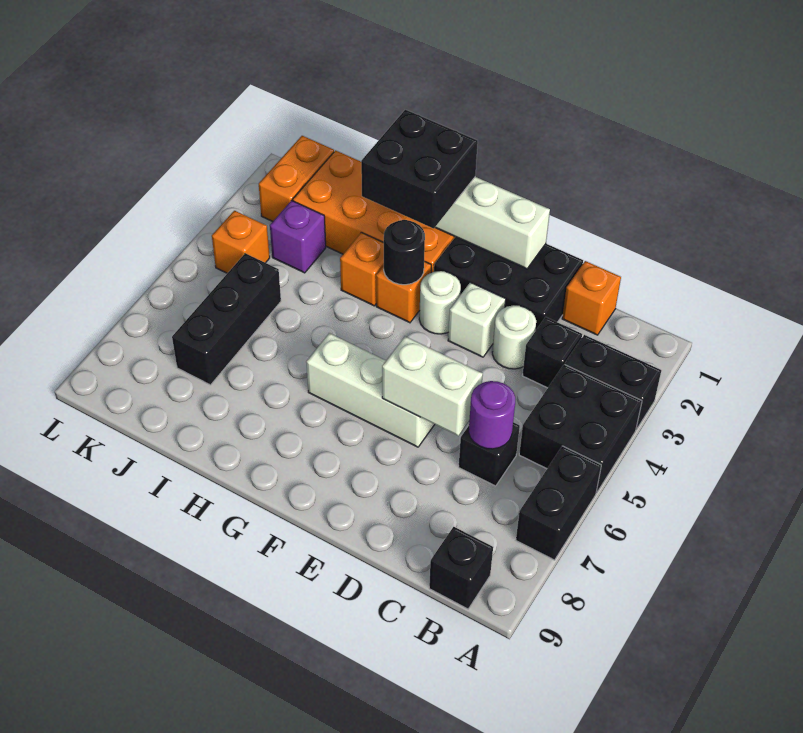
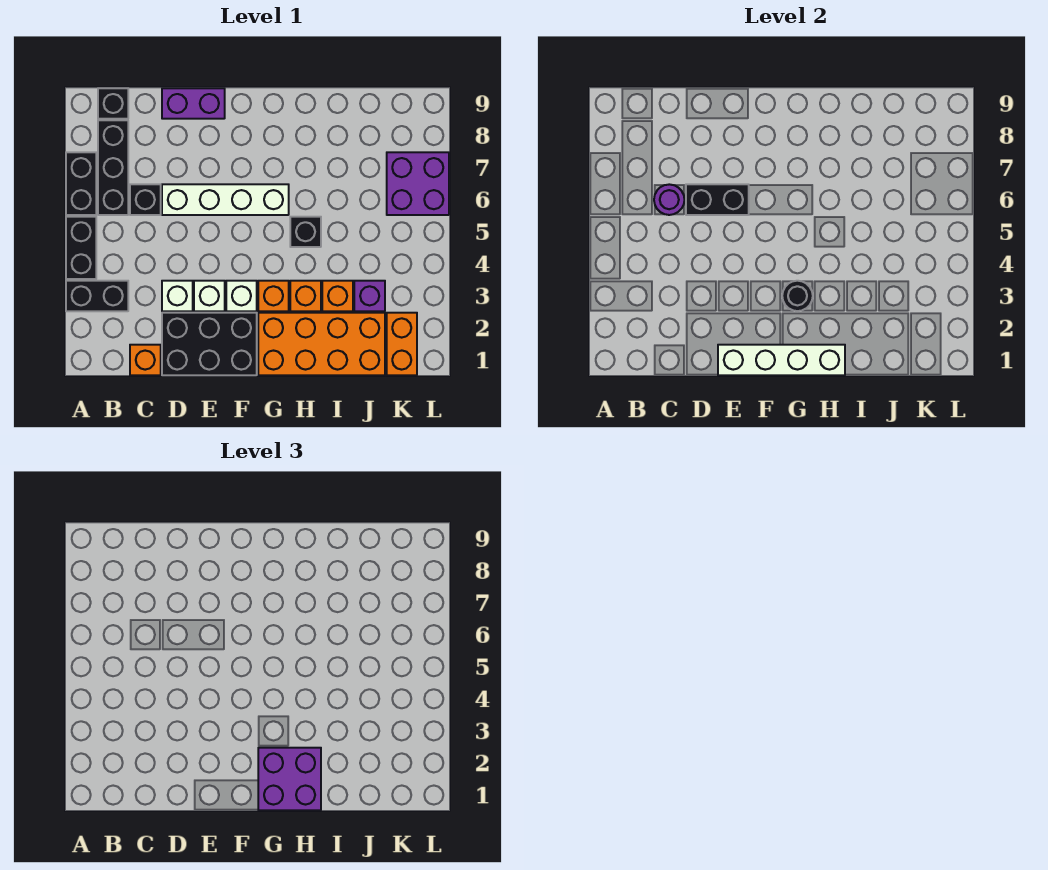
black 2x2 brick [519,364,642,493] -> black 1x2 brick [66,217,96,279]
black 1x1 brick [522,317,582,388] -> black 1x1 brick moved to [290,217,321,247]
white 1x1 round brick [492,305,536,369] -> white 1x1 brick [162,281,193,311]
white 1x2 brick [382,337,483,436] -> black 1x2 brick [686,184,749,215]
none -> purple 1x2 brick [162,88,225,119]
white 1x3 brick [306,333,435,447] -> white 1x4 brick [162,184,289,215]
white 1x1 round brick [419,271,461,334] -> white 1x1 brick [226,281,257,311]
black 2x2 brick [361,110,478,228] -> purple 2x2 brick [258,748,321,810]
black 1x3 brick [172,253,281,385] -> black 1x3 brick moved to [98,120,128,215]
orange 1x1 brick [212,211,270,273] -> orange 1x1 brick moved to [322,281,353,311]
none -> purple 2x2 brick [387,152,449,215]

